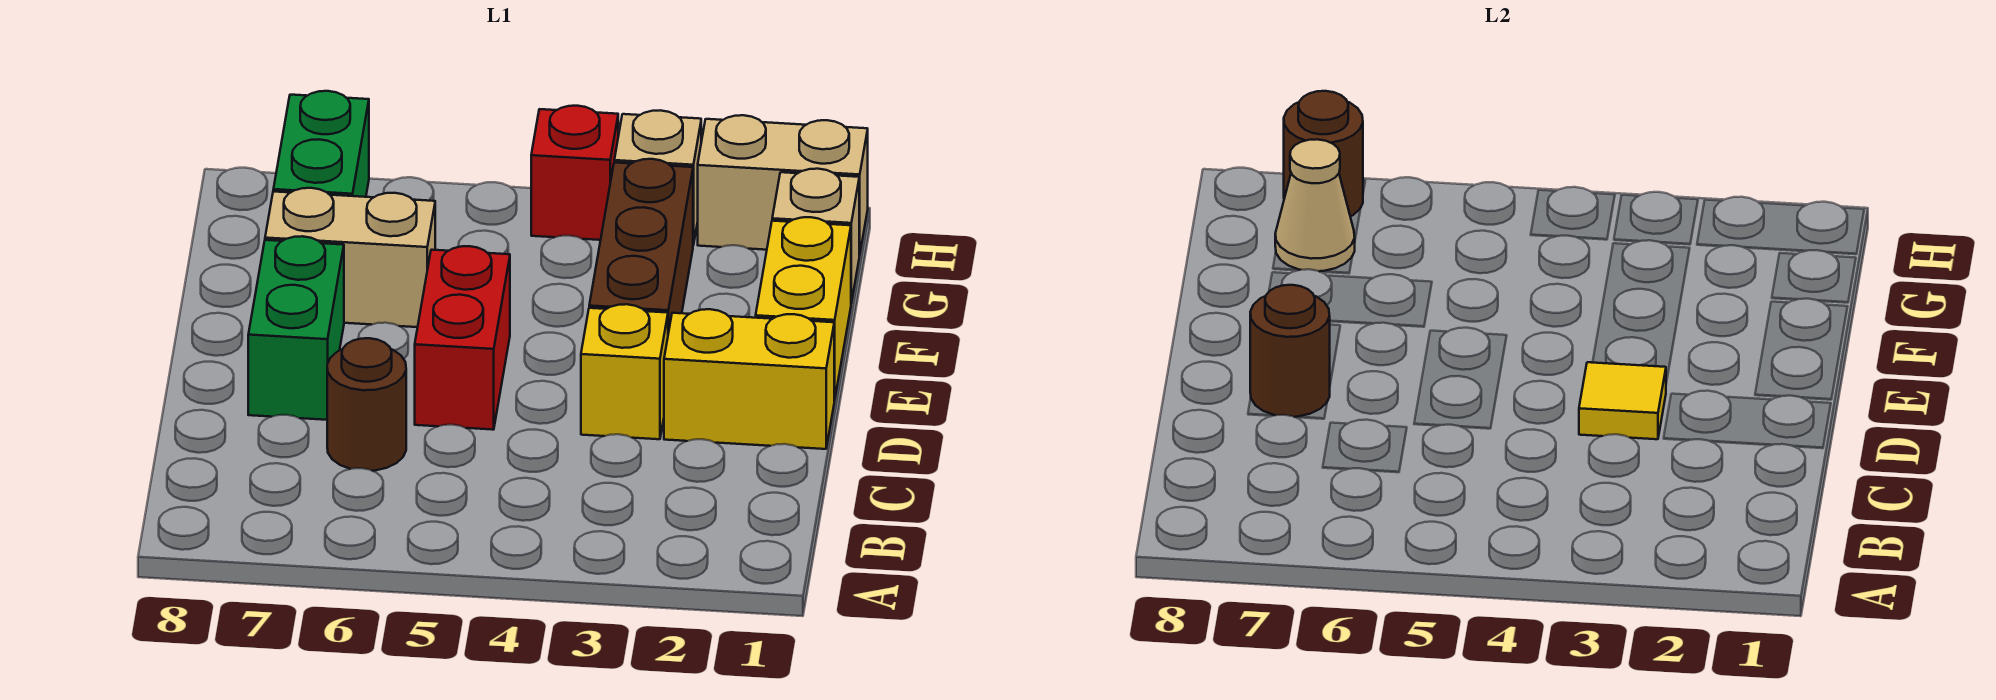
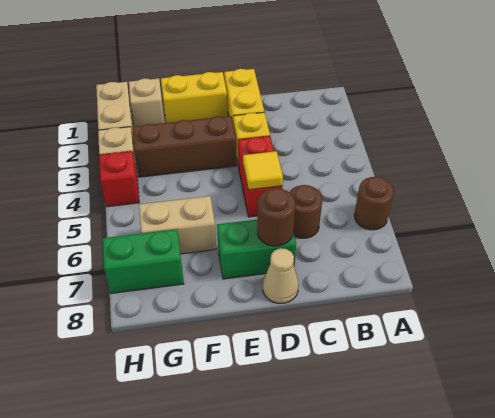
yellow 1x1 tile [1579,362,1666,439] -> yellow 1x1 tile moved to [243,151,283,190]
red 1x2 brick [415,246,510,430] -> red 1x2 brick turned to [238,136,282,217]
tan 1x2 brick [265,188,435,327] -> tan 1x2 brick turned to [139,196,216,254]
tan 1x1 cone [1275,139,1355,271] -> tan 1x1 cone moved to [263,248,299,303]
brown 1x1 round brick [1284,91,1363,217] -> brown 1x1 round brick moved to [354,177,394,230]

